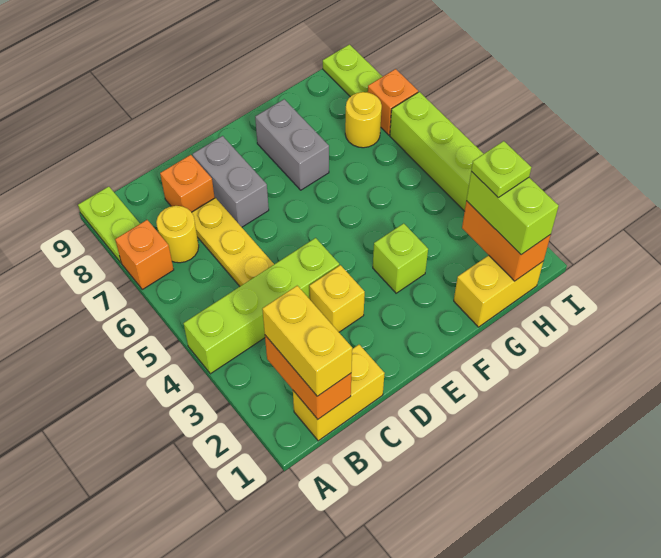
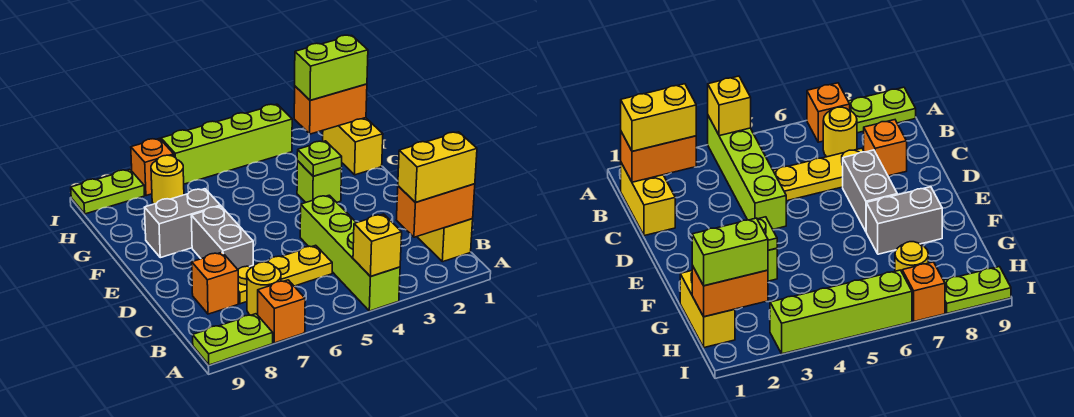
yellow 1x1 brick [309,265,365,332] -> yellow 1x1 brick moved to [353,214,402,277]
grey 1x2 brick [192,136,269,227] -> grey 1x2 brick turned to [191,206,253,269]
lime 1x1 plate [471,141,531,197] -> lime 1x1 plate moved to [297,141,342,176]

